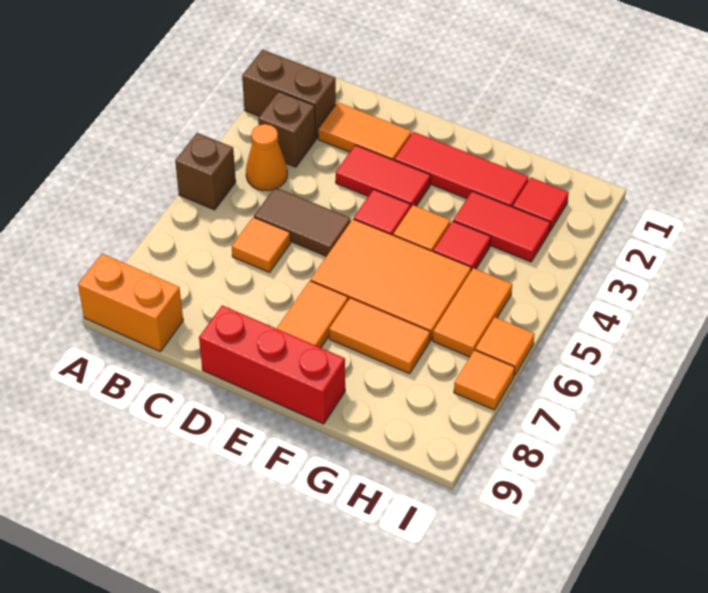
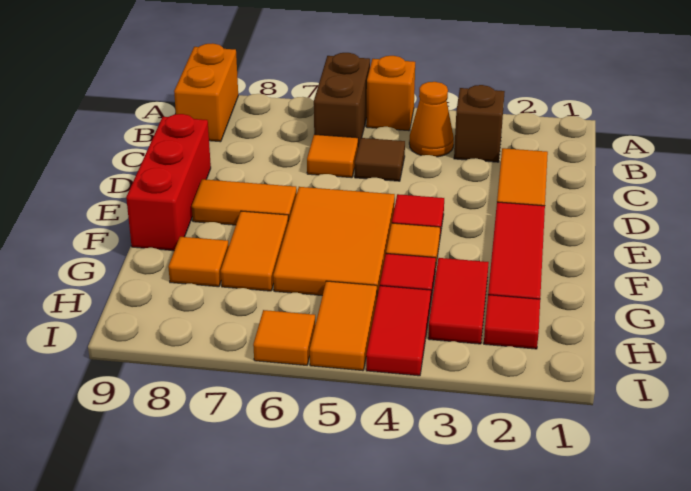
brown 1x2 brick [242,50,336,139] -> brown 1x2 brick moved to [314,53,370,146]
brown 1x1 brick [175,133,236,210] -> orange 1x1 brick [366,56,415,131]
brown 1x2 tile [254,187,351,256] -> brown 1x1 tile [355,138,405,181]
red 1x2 tile [336,145,431,207] -> red 1x2 tile moved to [366,286,431,376]
orange 1x2 tile [433,268,512,357] -> orange 1x2 tile turned to [310,281,377,371]
orange 1x1 tile [454,350,515,410] -> orange 1x1 tile moved to [168,237,229,287]

